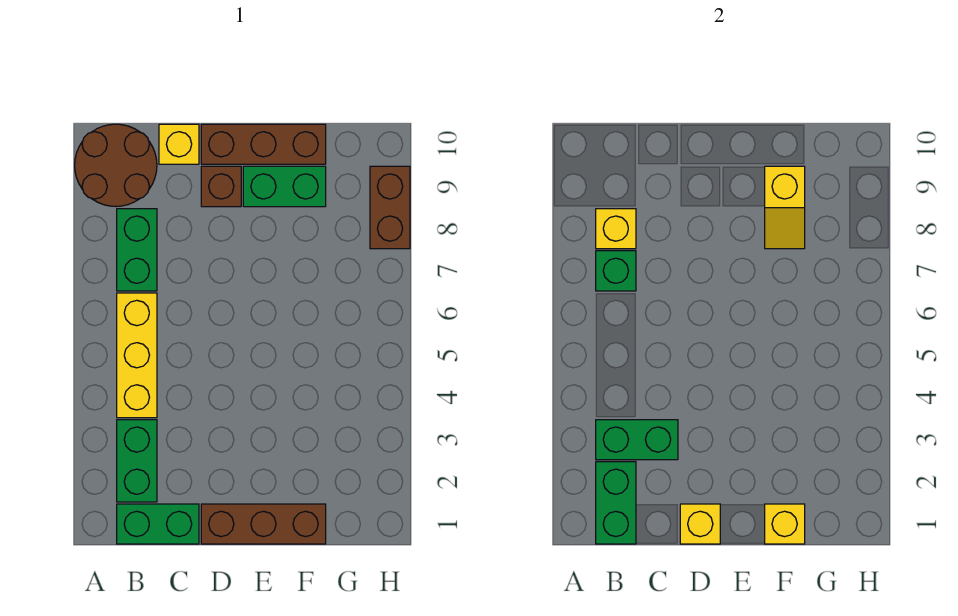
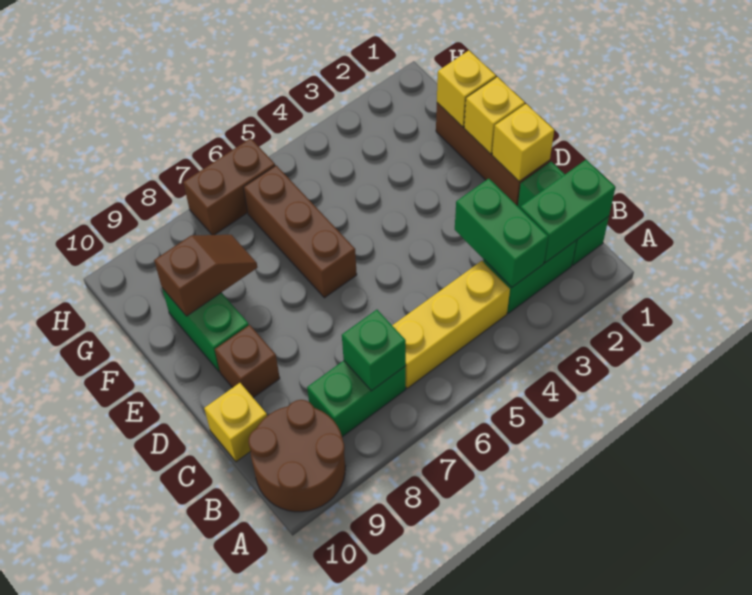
yellow 1x1 brick [596,209,636,249] -> yellow 1x1 brick moved to [464,77,525,154]
brown 1x3 brick [201,124,326,164] -> brown 1x3 brick moved to [244,165,357,298]
yellow 1x2 slope [765,166,805,249] -> brown 1x2 slope [154,235,258,316]
brown 1x2 brick [370,166,410,249] -> brown 1x2 brick moved to [183,138,275,235]

